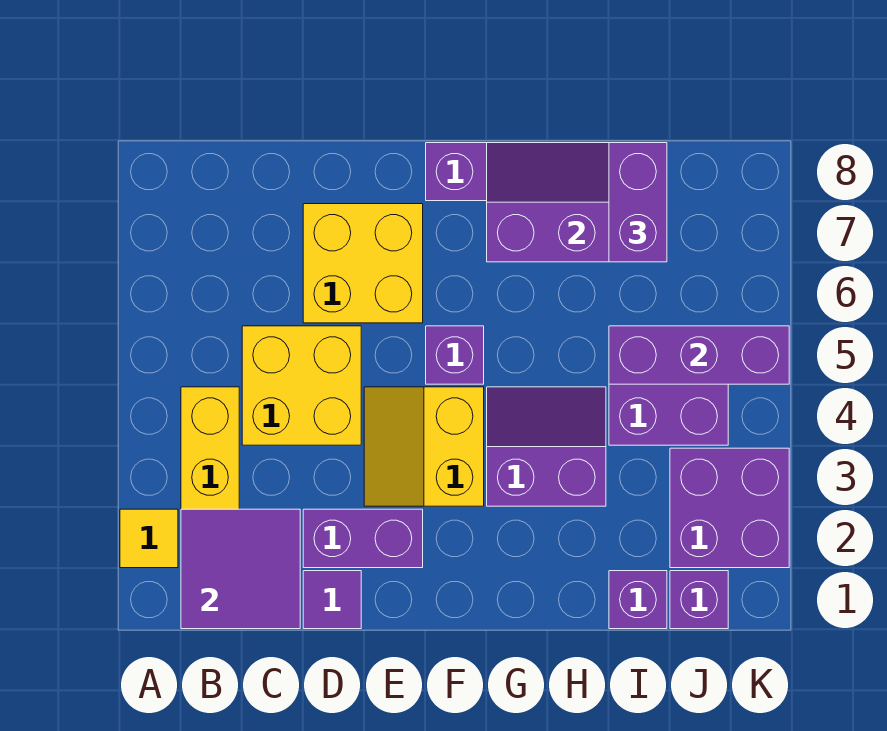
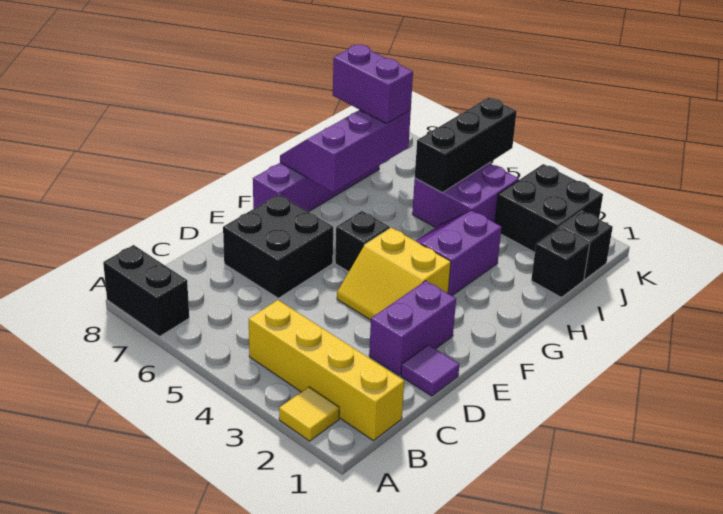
none -> black 1x2 brick [103,245,189,336]
purple 2x2 tile [181,509,300,629] -> none
yellow 2x2 brick [242,326,361,445] -> none
yellow 2x2 brick [303,204,423,323] -> black 2x2 brick [223,195,333,298]
purple 1x1 brick [426,326,484,384] -> black 1x1 brick [335,211,390,272]
purple 1x1 brick [609,571,667,629] -> black 1x1 brick [531,228,590,297]
purple 1x3 brick [609,326,789,384] -> black 1x3 brick [415,98,517,192]
purple 1x1 brick [670,571,728,629] -> black 1x1 brick [560,211,613,280]
purple 2x2 brick [670,448,789,568] -> black 2x2 brick [495,164,603,253]

